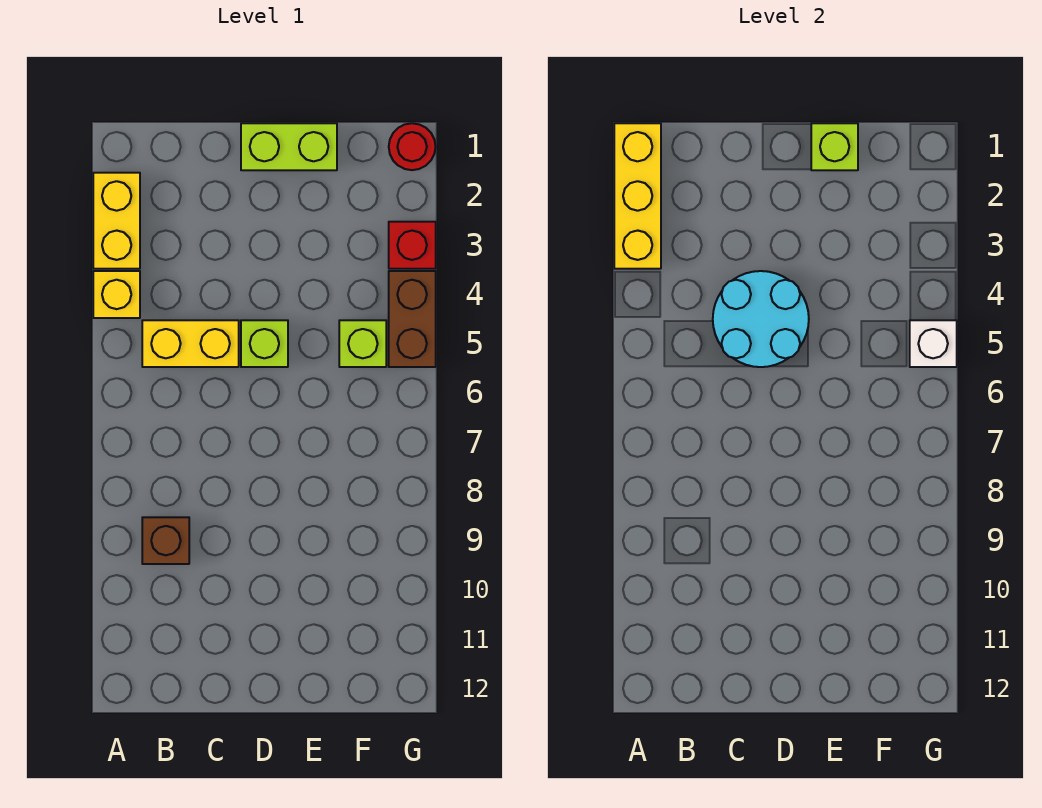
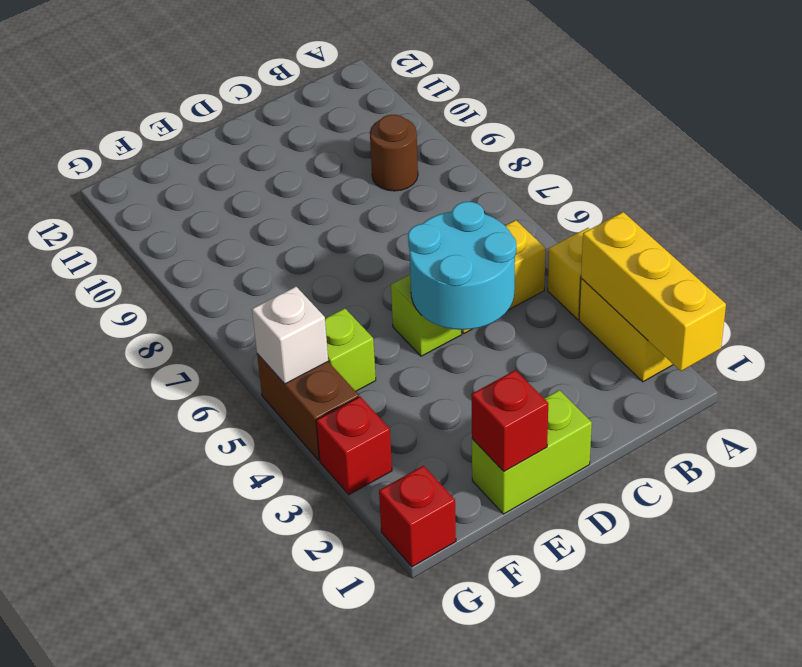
brown 1x1 brick [142,517,189,564] -> brown 1x1 round brick [370,115,418,191]
lime 1x1 brick [811,123,858,170] -> red 1x1 brick [471,370,548,472]
red 1x1 round brick [389,123,436,170] -> red 1x1 brick [379,466,456,567]

